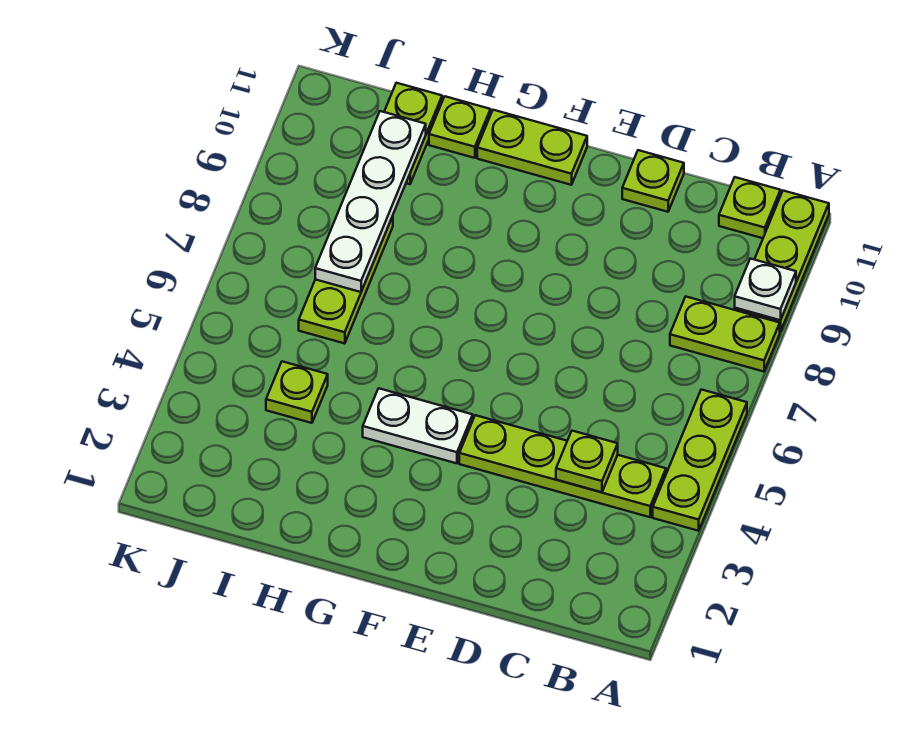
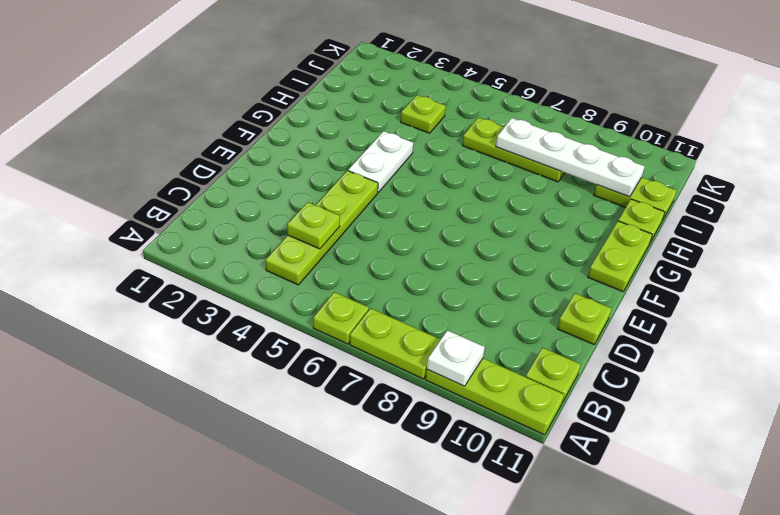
lime 1x3 plate [653,390,747,531] -> lime 1x1 plate [313,292,369,344]
lime 1x2 plate [670,297,780,372] -> lime 1x2 plate turned to [350,308,441,379]

